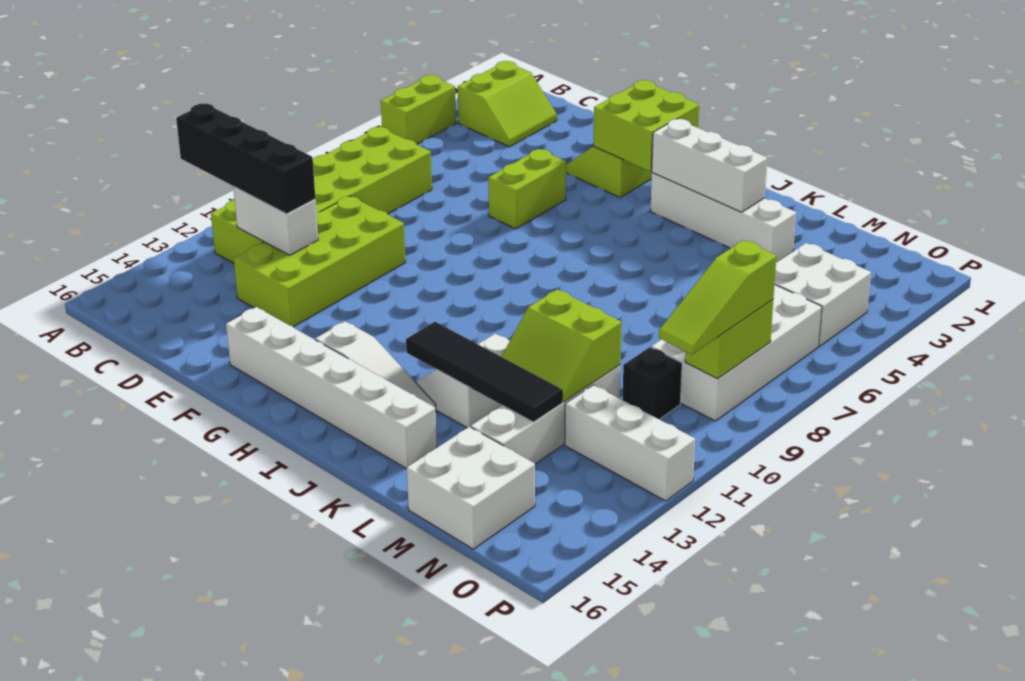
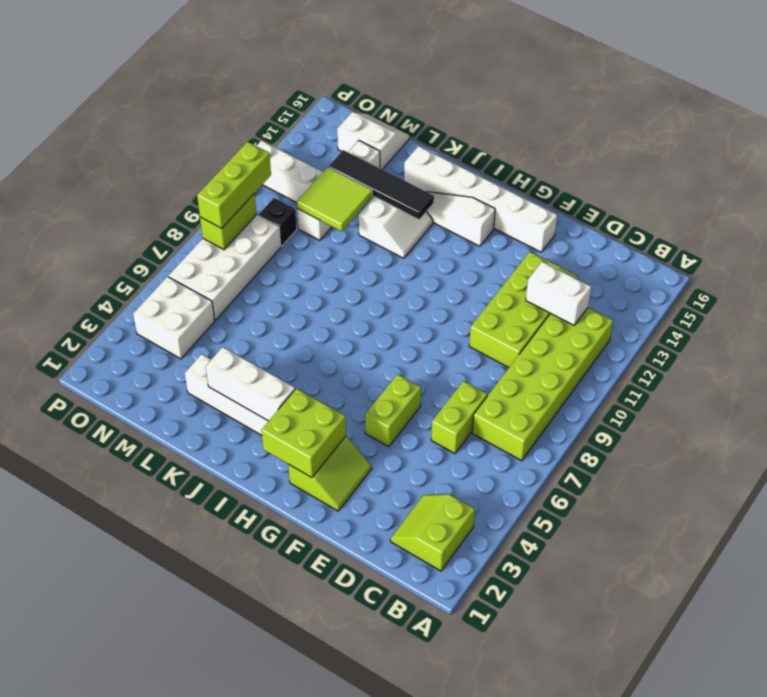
lime 1x2 brick [381,75,456,144] -> lime 1x2 brick moved to [431,381,487,454]
black 1x4 brick [176,104,315,214] -> none
lime 2x2 slope [501,290,621,402] -> lime 2x2 tile [297,167,372,231]
white 2x2 brick [407,427,535,549] -> white 2x2 slope [337,112,409,169]
lime 1x3 slope [659,240,777,354] -> lime 1x3 brick [197,142,271,228]

